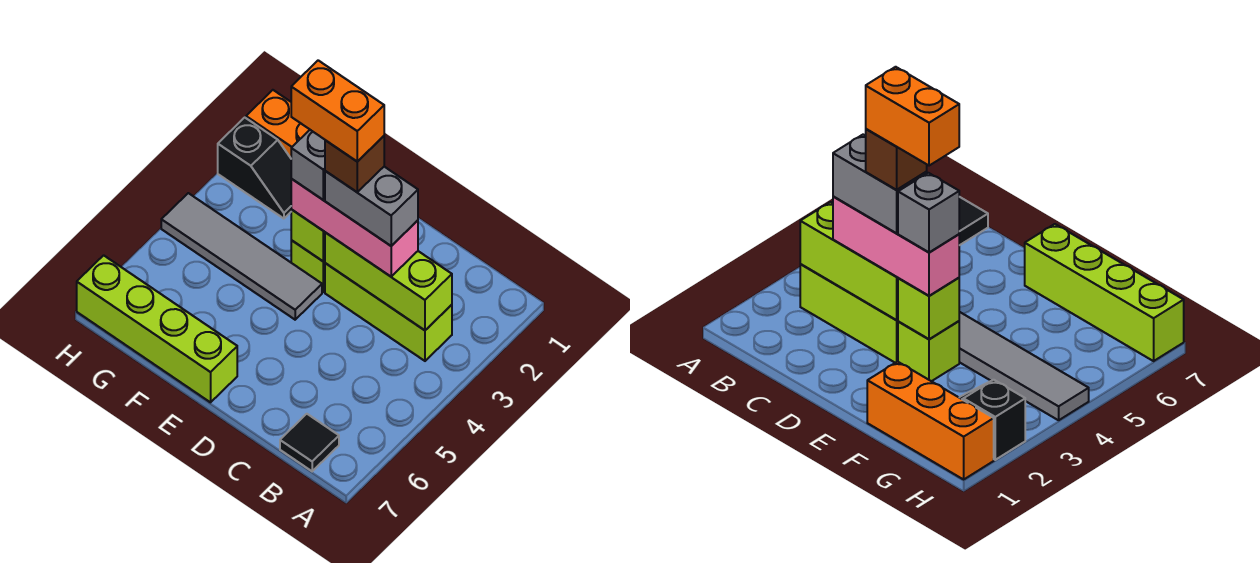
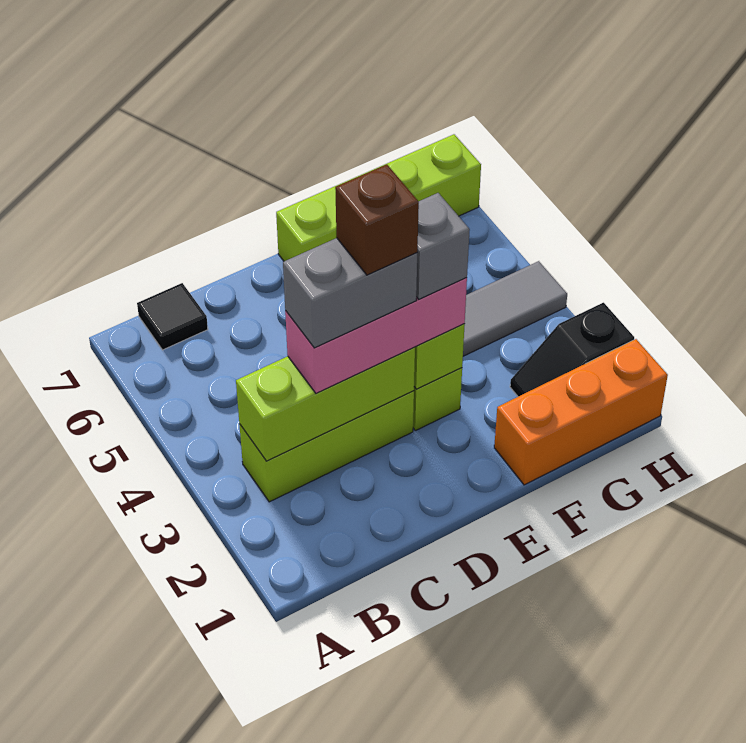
orange 1x2 brick [291,60,384,162] -> none

